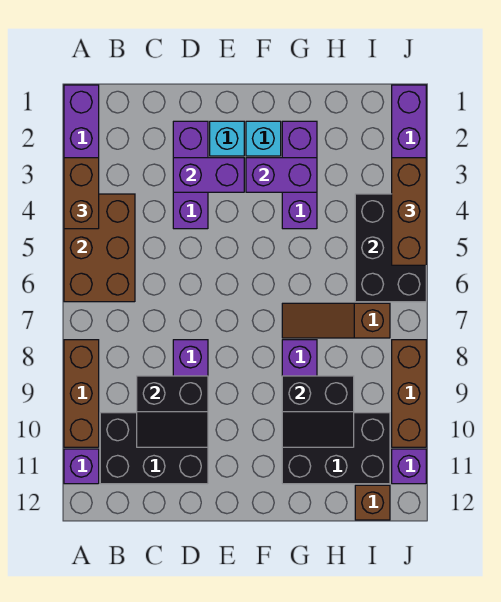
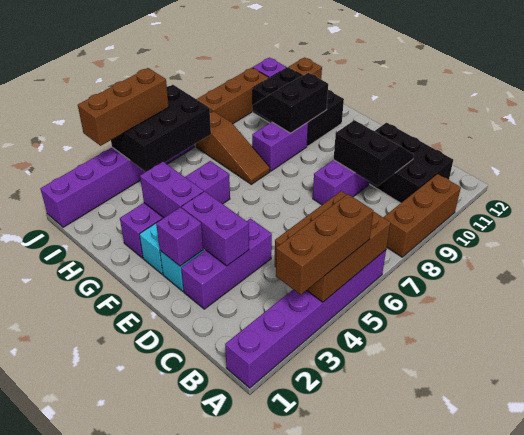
brown 1x2 brick [64,158,99,229] -> brown 1x3 brick [276,194,373,295]
purple 1x1 brick [64,449,99,484] -> purple 1x1 brick moved to [156,207,203,266]
purple 1x3 brick [282,121,317,229] -> purple 1x4 brick [120,161,230,258]
black 2x2 slope [282,376,354,447] -> black 2x2 slope turned to [252,73,328,133]

